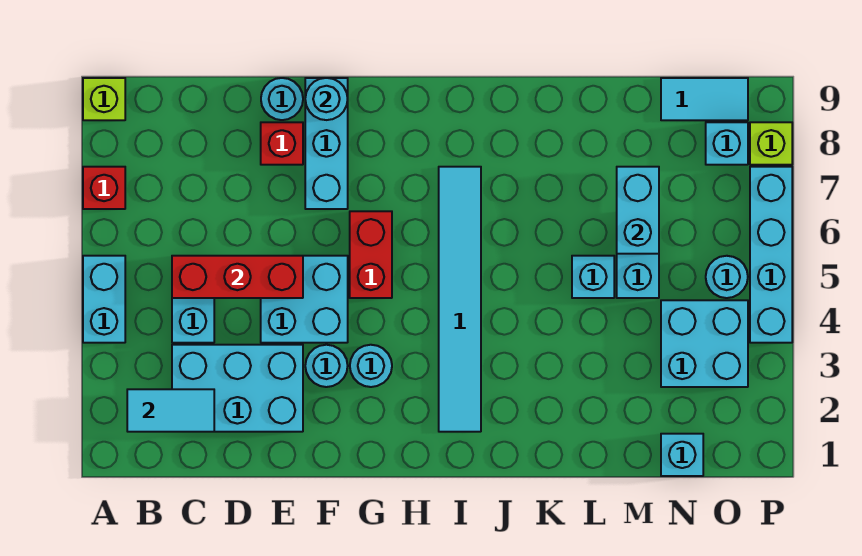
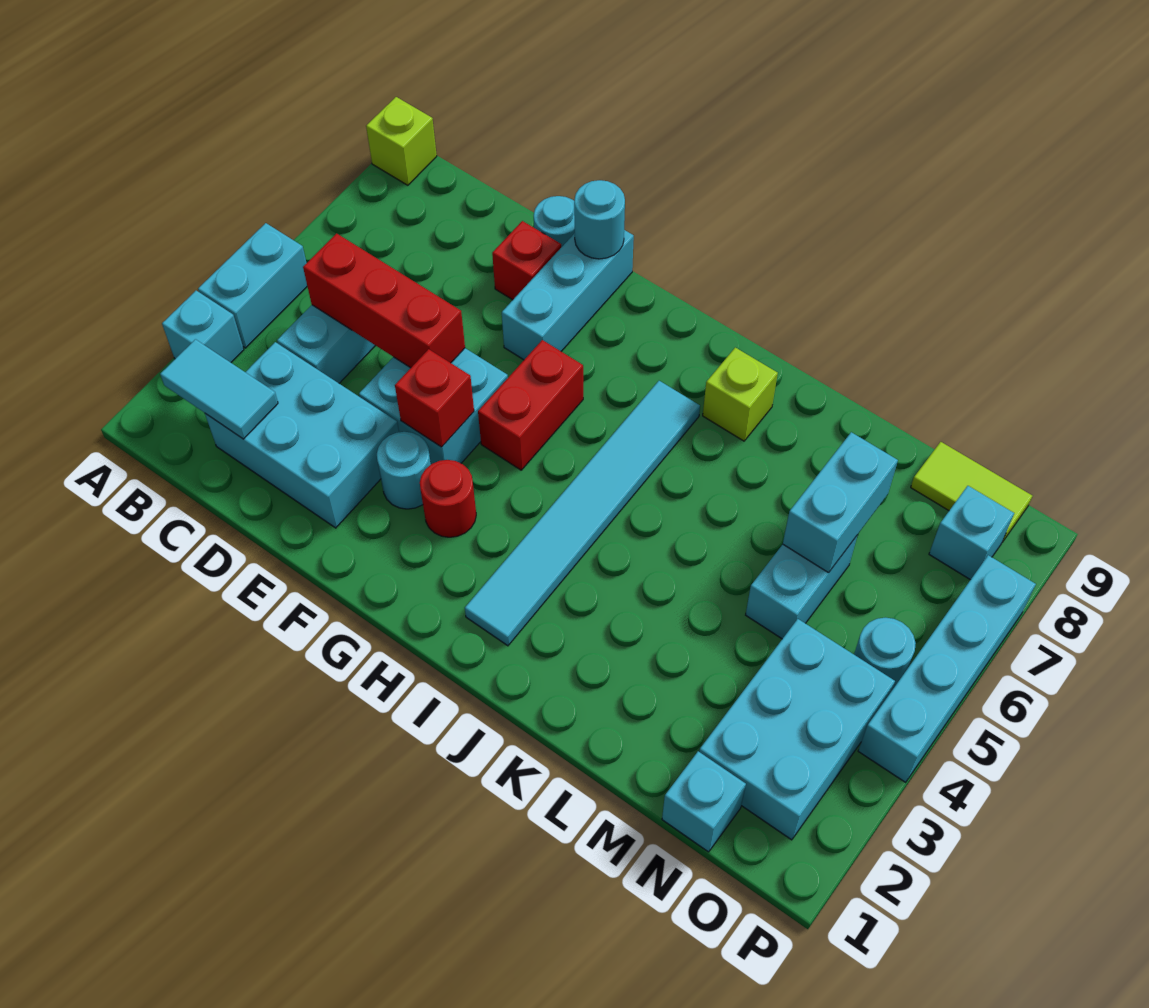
red 1x1 brick [83,167,125,209] -> red 1x1 brick moved to [395,349,474,447]
cyan 1x1 round brick [350,345,392,387] -> red 1x1 round brick [420,460,476,537]
cyan 1x1 brick [572,256,614,298] -> cyan 1x1 brick moved to [162,291,244,362]
cyan 2x2 brick [661,300,748,387] -> cyan 2x3 brick [699,619,895,840]
cyan 1x2 tile [661,78,748,120] -> lime 1x2 tile [911,442,1032,542]
lime 1x1 brick [750,122,792,165] -> lime 1x1 brick moved to [703,348,778,441]

